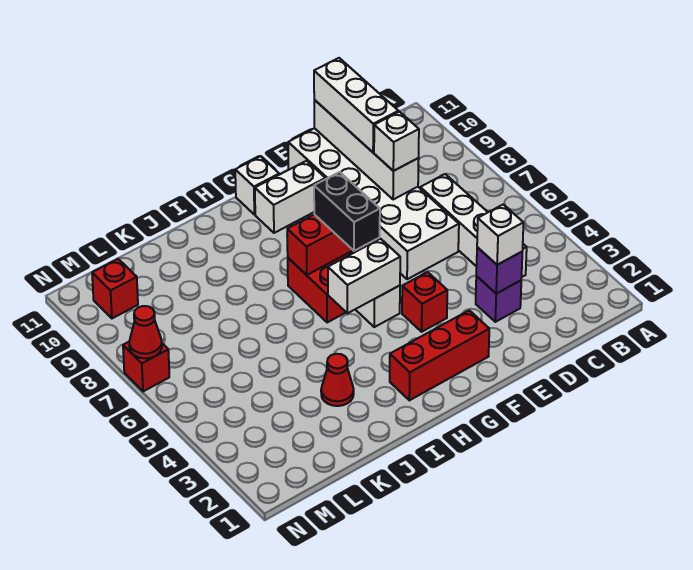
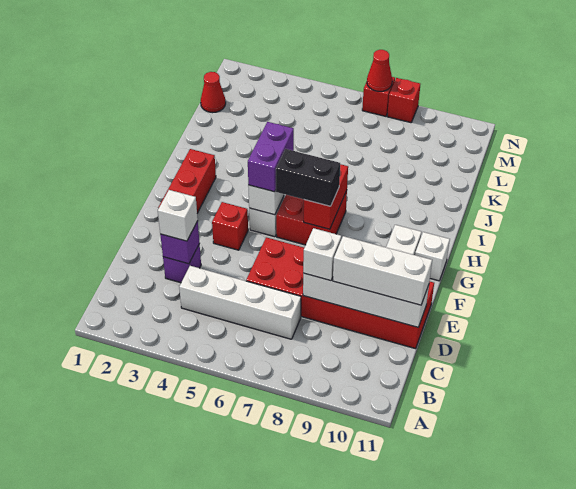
white 2x6 brick [288,128,459,279] -> red 2x6 brick [246,237,434,349]
none -> purple 1x2 brick [248,122,294,192]
red 1x1 cone [321,354,354,406] -> red 1x1 cone moved to [201,72,226,113]
red 1x1 brick [92,259,138,318] -> red 1x1 brick moved to [387,78,420,123]

